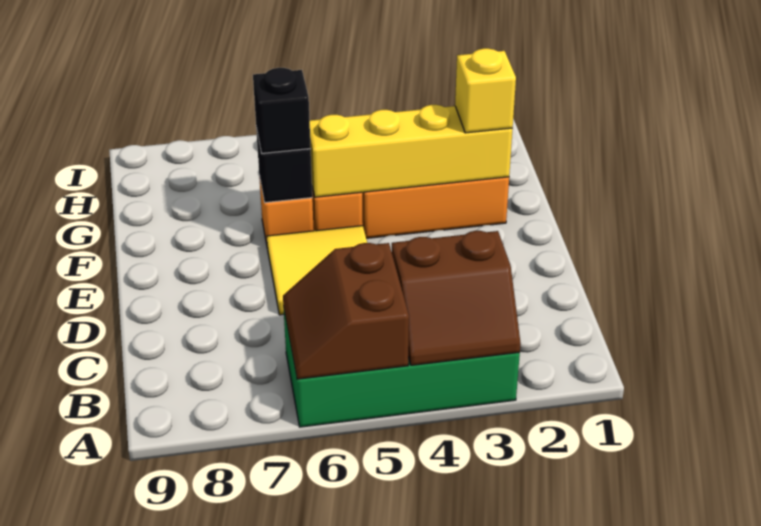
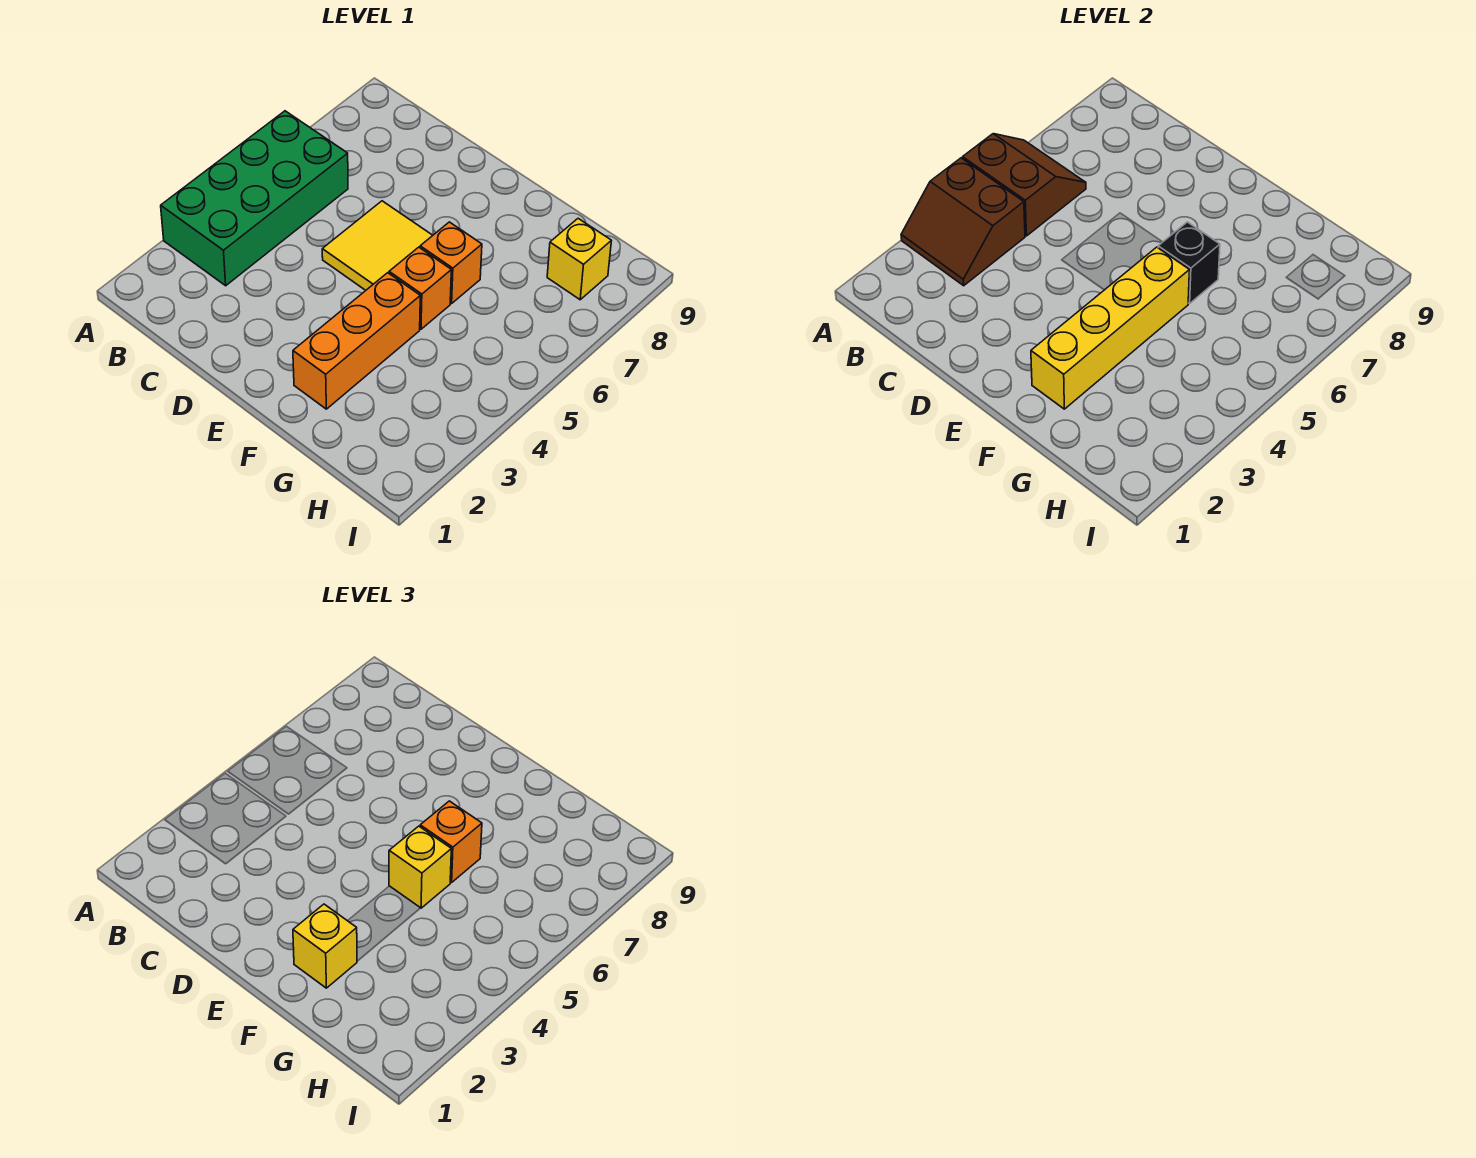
brown 2x2 slope [392,231,521,365] -> brown 2x2 slope turned to [901,158,1025,286]
none -> yellow 1x1 brick [389,826,451,908]
black 1x1 brick [253,68,311,154] -> orange 1x1 brick [420,801,482,882]
none -> yellow 1x1 brick [547,219,611,300]

